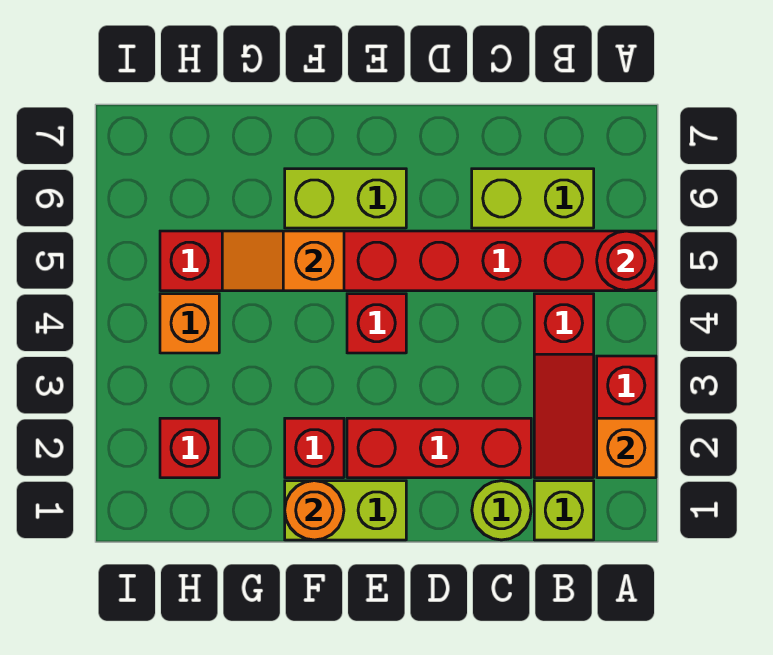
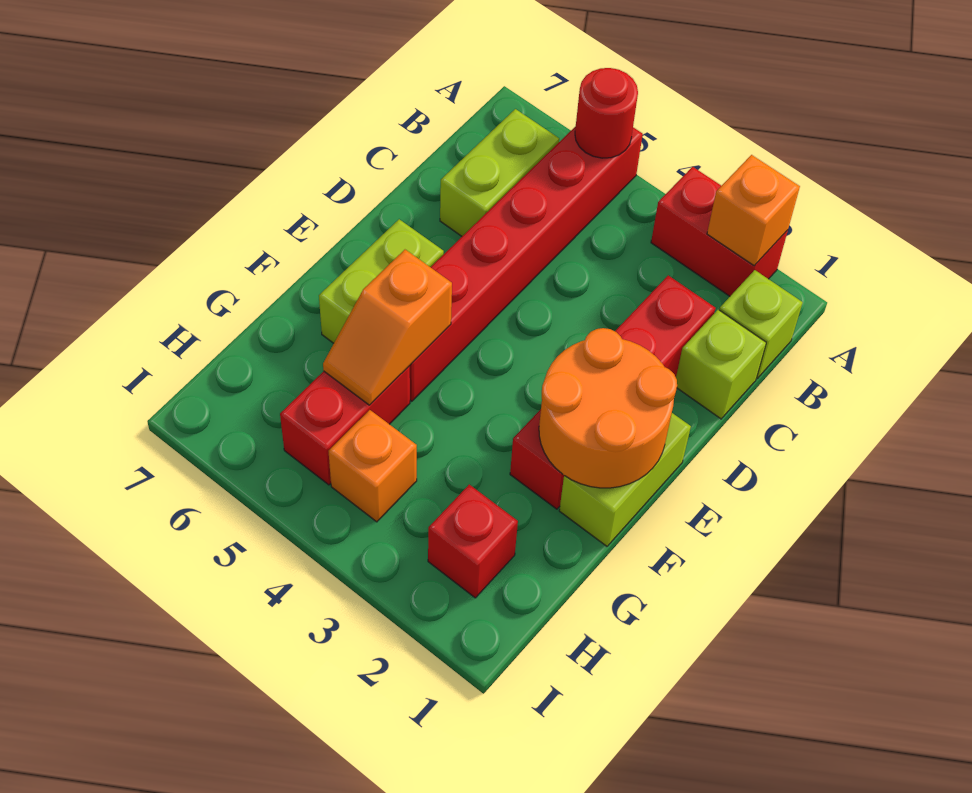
red 1x3 slope [534,294,594,478] -> none
lime 1x1 round brick [472,481,531,540] -> lime 1x1 brick [676,310,766,419]
red 1x1 brick [347,294,406,353] -> none
orange 1x1 round brick [285,481,344,540] -> orange 2x2 round brick [539,328,677,488]

